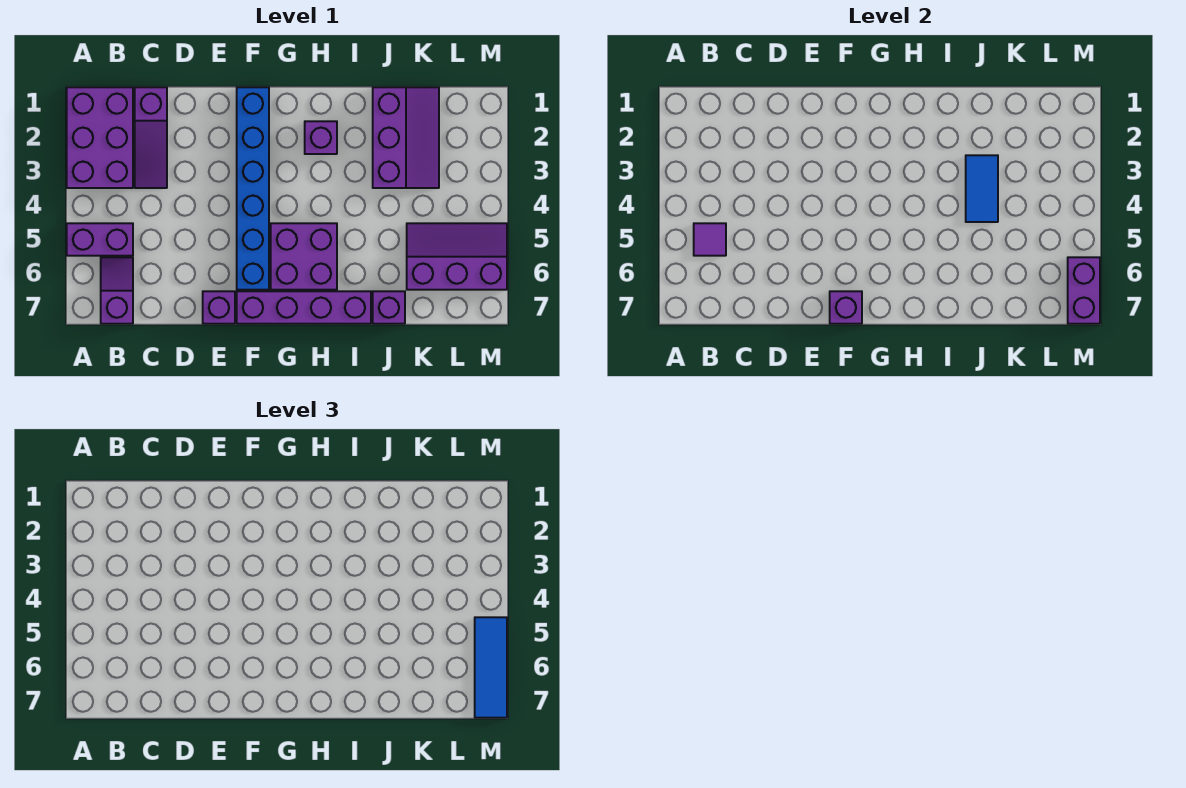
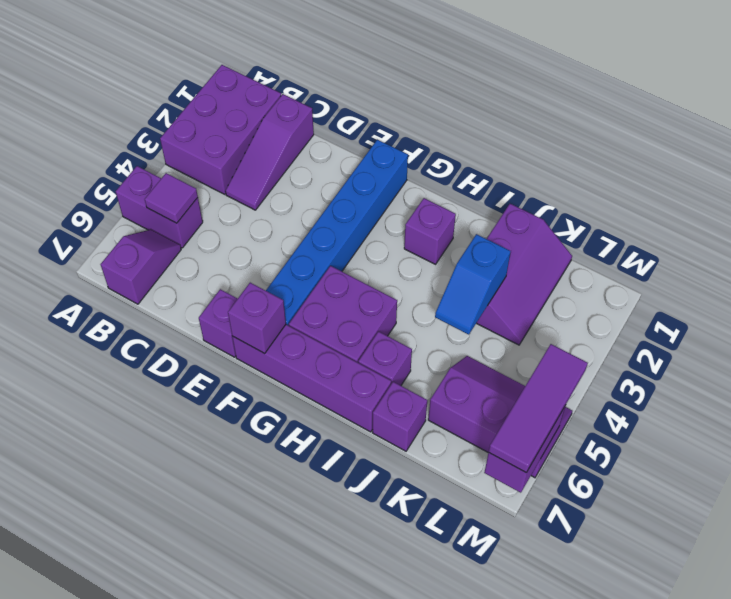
none -> purple 1x1 brick [358,332,412,386]
blue 1x2 tile [966,155,998,222] -> blue 1x2 slope [435,234,511,335]
blue 1x3 tile [475,617,507,718] -> purple 1x3 tile [489,344,588,473]

